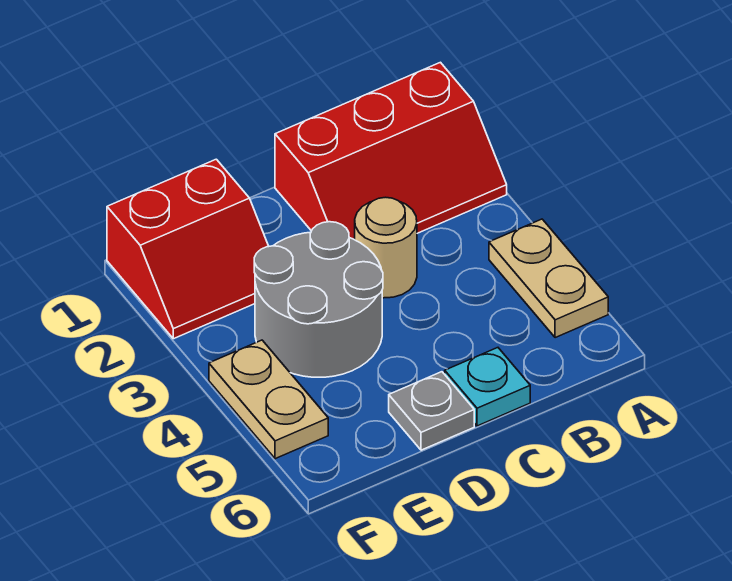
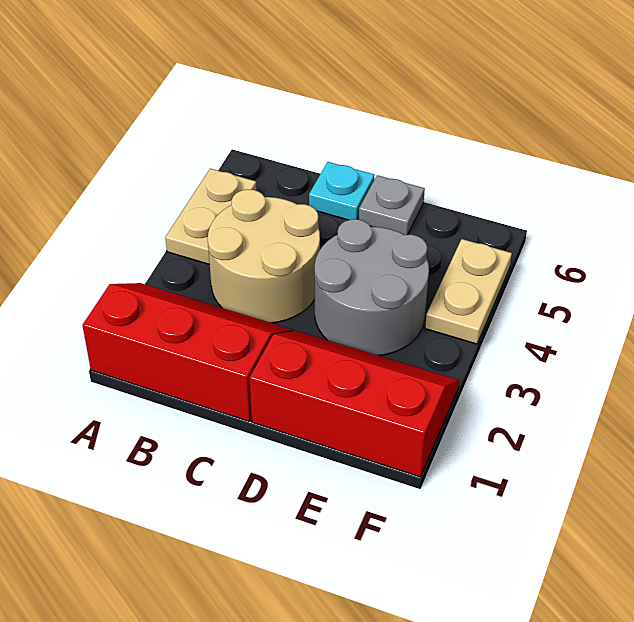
tan 1x1 round brick [355,197,417,298] -> tan 2x2 round brick [208,189,320,323]
red 2x2 slope [107,159,269,339] -> red 2x3 slope [250,331,459,477]

